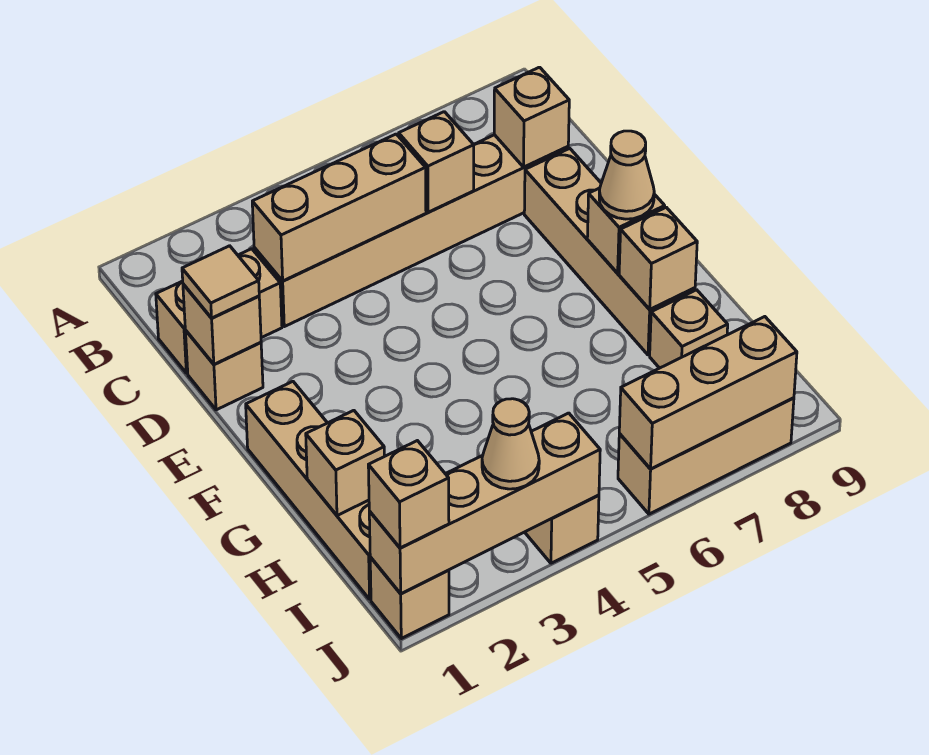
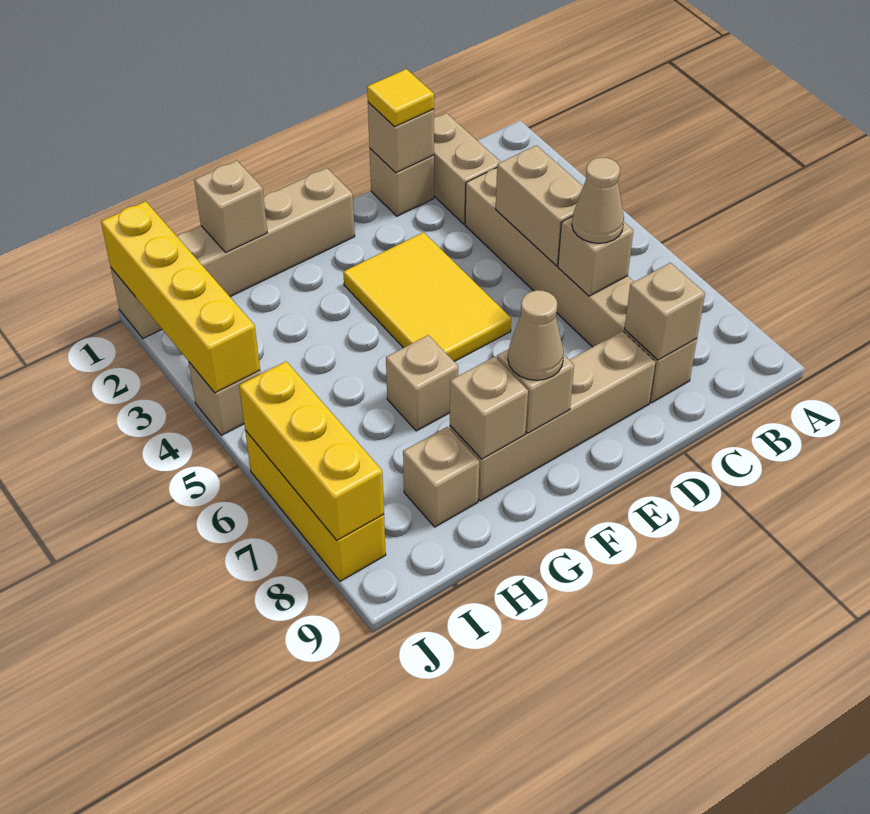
tan 1x3 brick [252,134,426,281] -> tan 1x2 brick [496,145,583,266]
tan 1x1 tile [182,246,259,318] -> yellow 1x1 tile [367,69,434,126]
none -> yellow 2x3 tile [343,232,511,361]
tan 1x4 brick [369,413,600,594] -> yellow 1x4 brick [101,201,260,393]
tan 1x1 brick [368,441,449,548] -> tan 1x1 brick moved to [386,335,458,431]
tan 1x1 cone [482,399,539,489] -> tan 1x1 cone moved to [572,157,624,243]
tan 1x3 brick [618,398,794,514] -> yellow 1x3 brick [245,430,386,581]
tan 1x3 brick [619,317,797,469] -> yellow 1x3 brick [239,361,384,540]

